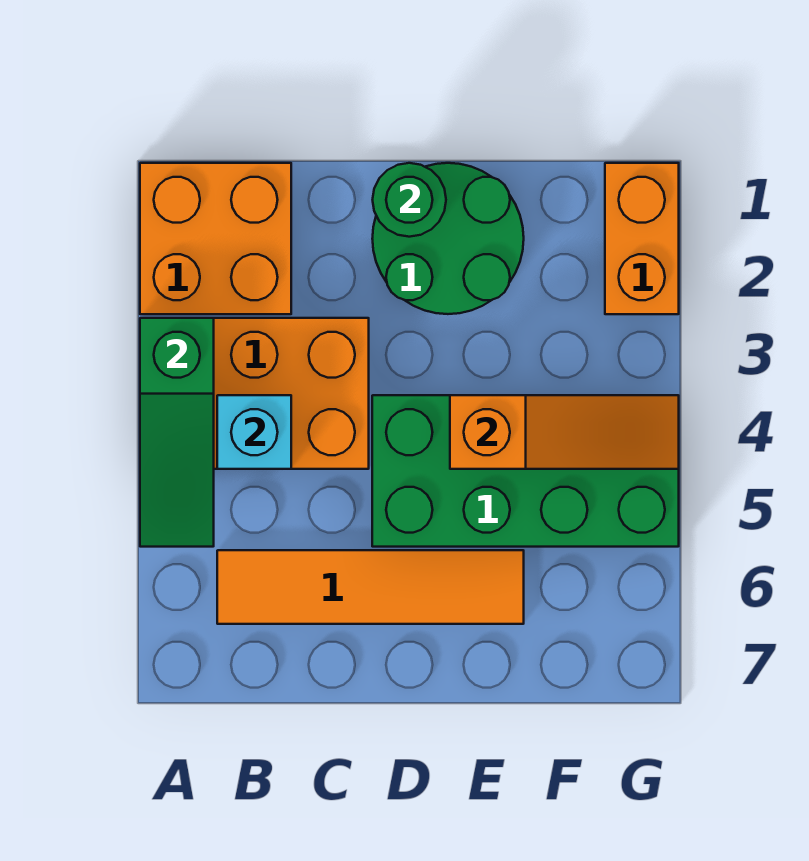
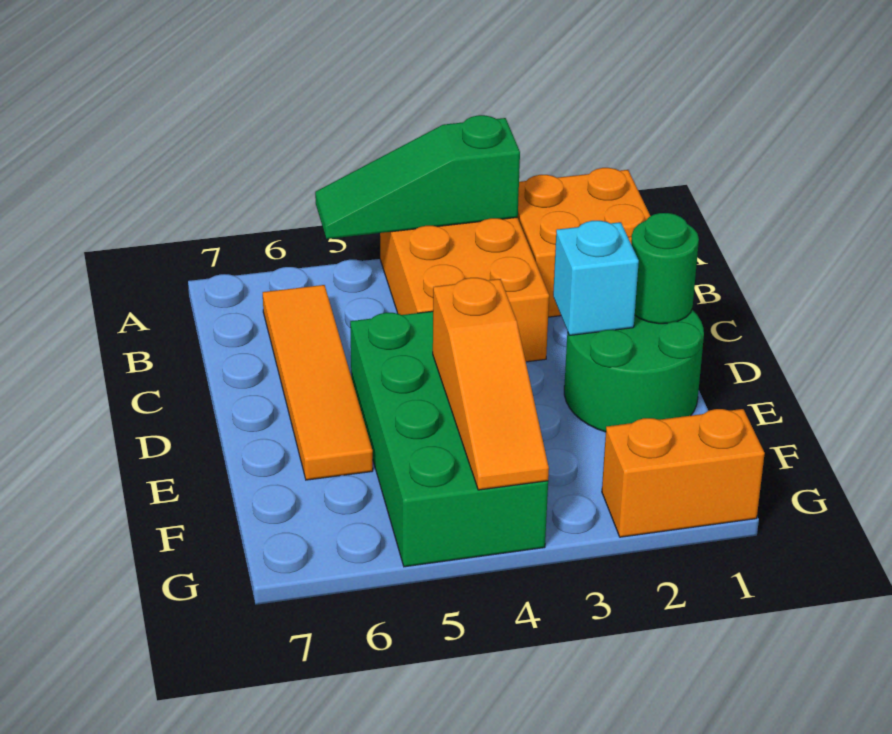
cyan 1x1 brick [217,395,291,469] -> cyan 1x1 brick moved to [553,221,639,335]

